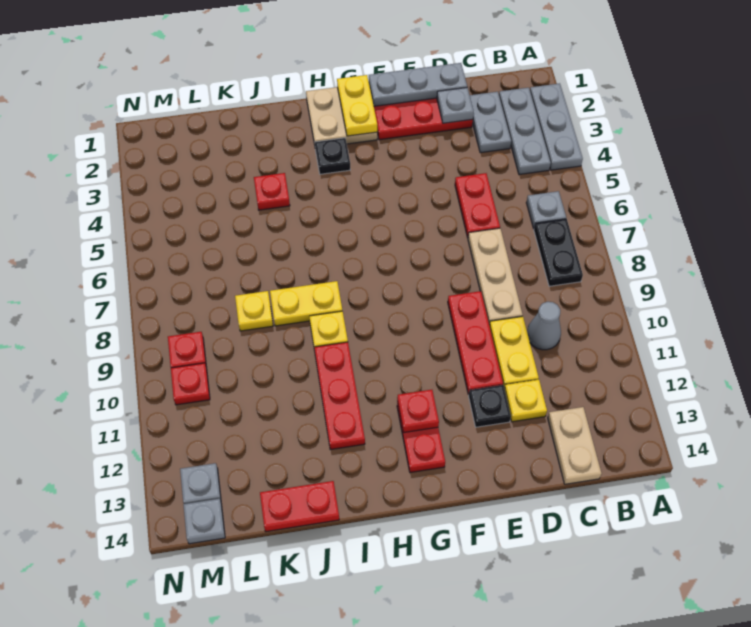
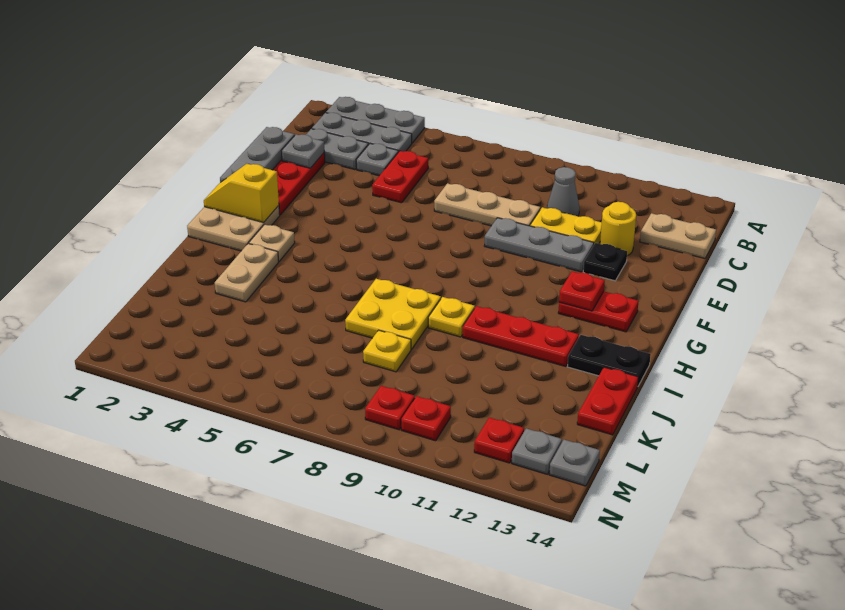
grey 1x1 plate [526,191,566,229] -> grey 1x1 plate moved to [356,144,398,176]
black 1x2 plate [534,219,583,286] -> black 1x2 plate moved to [568,335,651,386]
red 1x2 plate [455,173,500,238] -> red 1x2 plate turned to [372,151,428,203]
yellow 1x1 plate [504,380,547,422] -> yellow 1x1 round brick [600,202,636,256]
red 1x3 plate [448,291,503,394] -> grey 1x3 plate [484,218,594,272]
yellow 1x2 plate [337,75,377,136] -> yellow 1x2 slope [204,164,279,223]
black 1x1 plate [315,138,350,174] -> tan 1x1 plate [249,224,295,261]
none -> tan 1x2 plate [215,244,279,302]
yellow 1x2 plate [270,281,342,326] -> yellow 2x2 plate [345,279,441,349]
red 1x1 plate [254,173,290,210] -> red 1x1 plate moved to [474,418,524,463]

